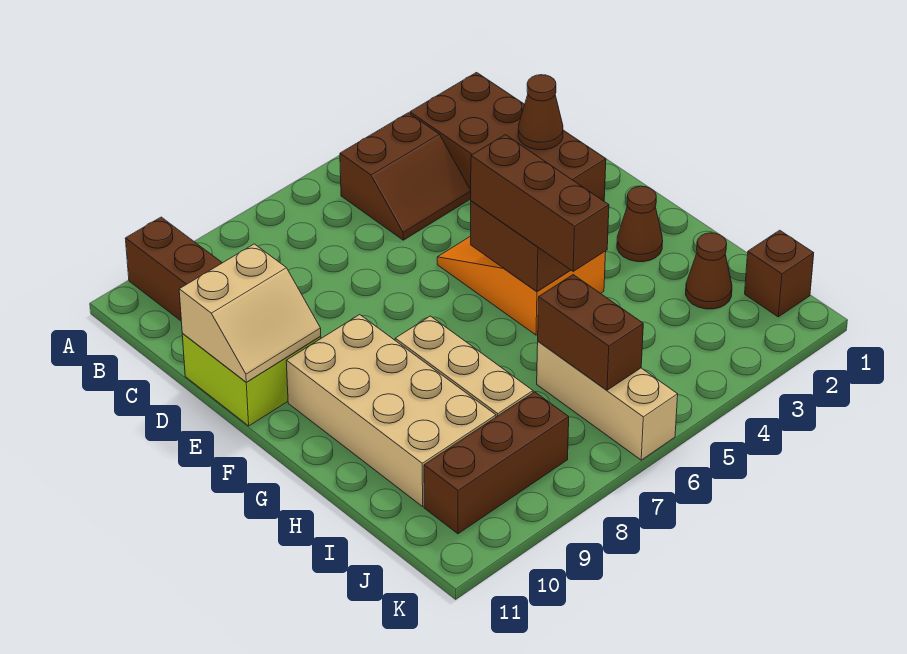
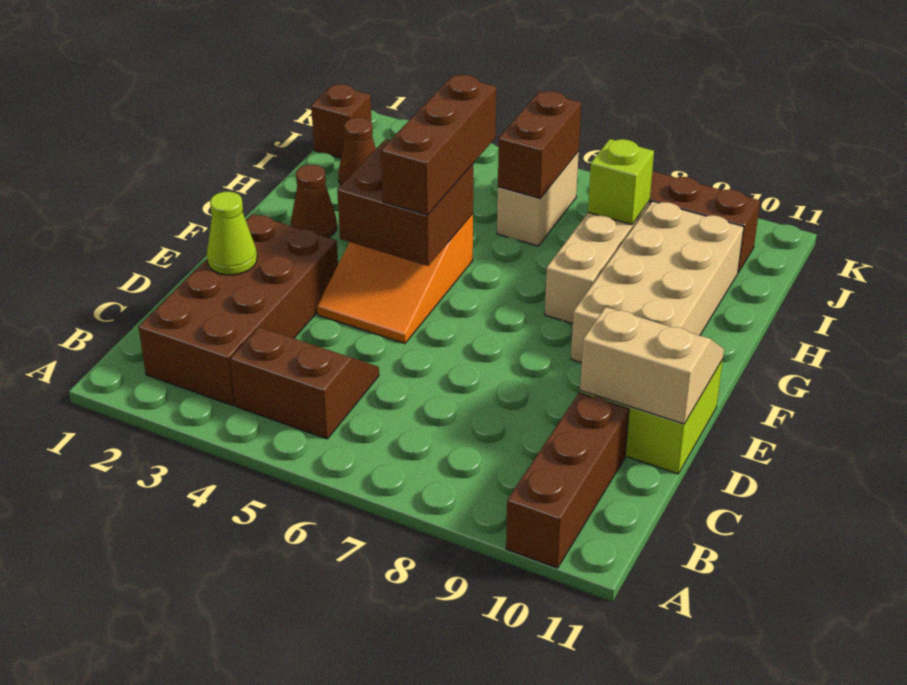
brown 1x1 cone [518,75,563,150] -> lime 1x1 cone [207,192,257,275]
tan 1x3 brick [537,341,678,460] -> tan 1x2 brick [497,152,579,246]
none -> lime 1x1 brick [588,139,654,225]

